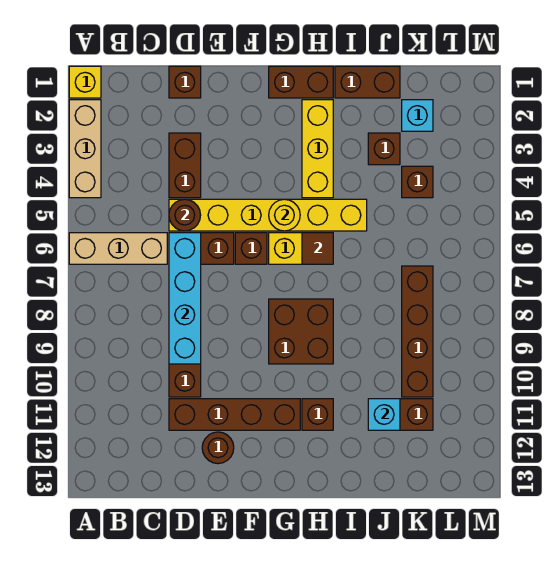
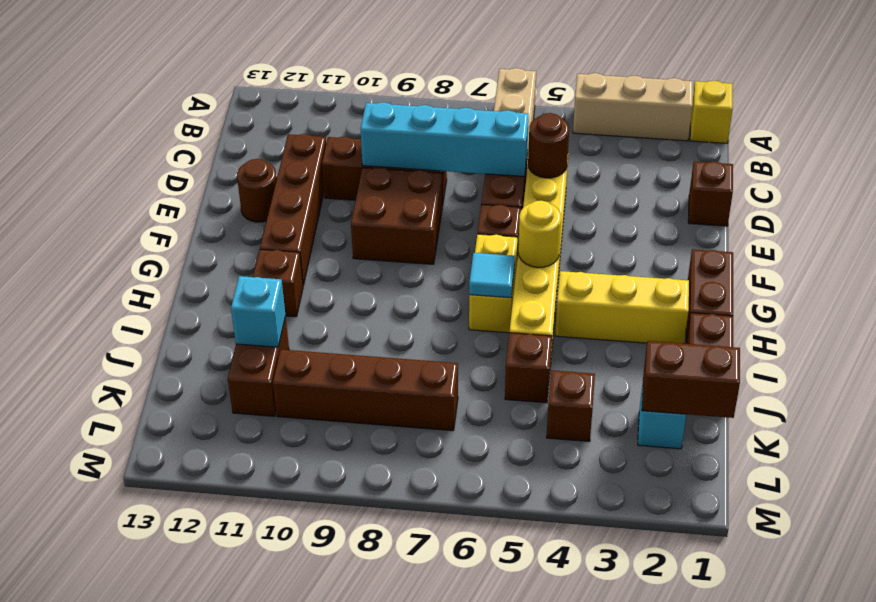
brown 1x2 brick [169,133,201,198] -> brown 1x2 brick moved to [642,341,740,418]
brown 2x2 brick [269,299,333,364] -> brown 2x2 brick moved to [351,167,442,264]
brown 1x1 tile [302,233,333,264] -> cyan 1x1 tile [469,253,515,298]
brown 1x1 brick [368,133,400,165] -> brown 1x1 brick moved to [505,333,552,403]

